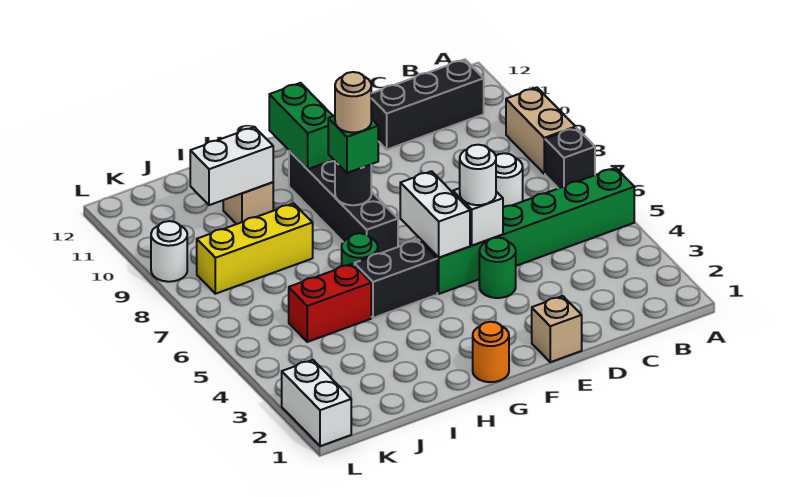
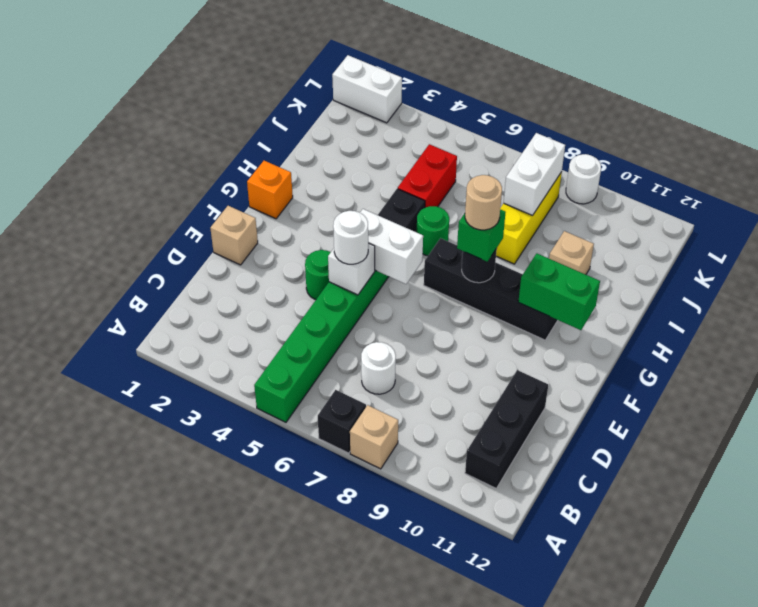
tan 1x2 brick [506,88,576,174] -> tan 1x1 brick [350,405,398,469]
orange 1x1 round brick [473,322,509,382] -> orange 1x1 brick [247,161,293,219]
white 1x2 brick [190,127,273,205] -> white 1x2 brick moved to [504,133,565,216]

